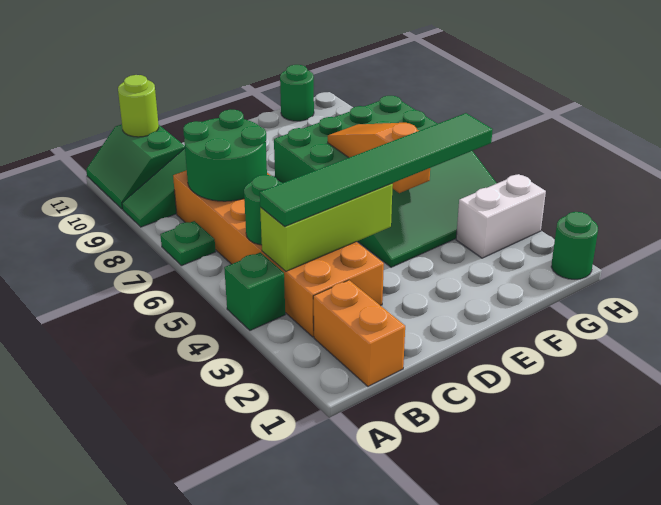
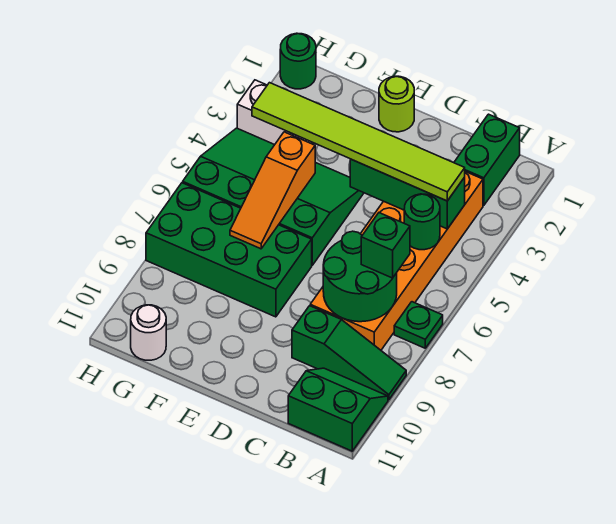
green 1x1 brick [224,252,285,330] -> green 1x1 brick moved to [361,213,410,278]
green 2x2 slope [86,124,185,209] -> green 2x2 slope turned to [288,368,388,451]
orange 1x2 brick [313,280,405,386] -> green 1x2 brick [454,114,520,206]
lime 1x3 brick [260,184,393,271] -> green 1x3 brick [350,159,465,229]
green 1x6 tile [260,113,493,227] -> lime 1x6 tile [252,83,465,201]
lime 1x1 round brick [118,75,159,137] -> lime 1x1 round brick moved to [379,76,414,132]
green 1x1 round brick [280,65,314,121] -> white 1x1 round brick [131,305,166,360]

